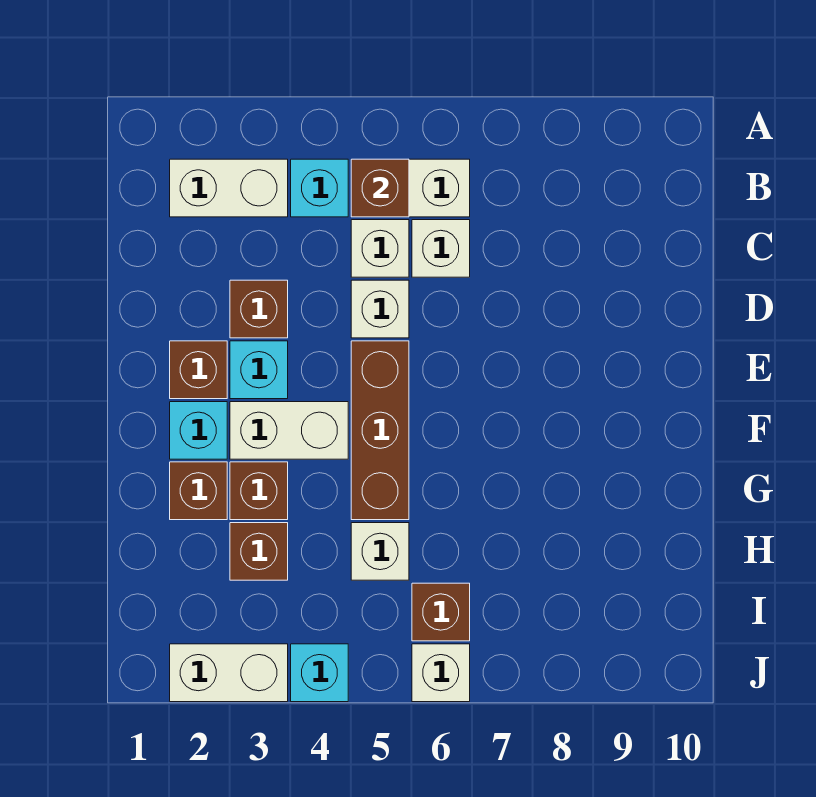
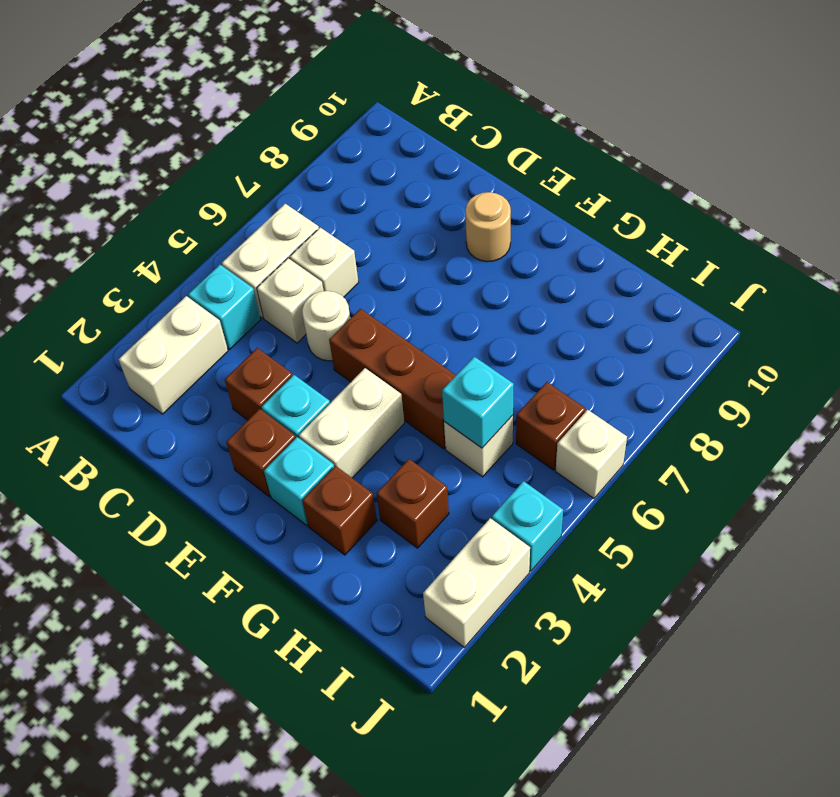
brown 1x1 brick [351,159,409,217] -> none
white 1x1 brick [351,280,409,338] -> white 1x1 round brick [302,291,350,361]
none -> tan 1x1 round brick [465,192,511,262]
brown 1x1 brick [230,462,288,520] -> none
none -> cyan 1x1 brick [442,357,514,448]

